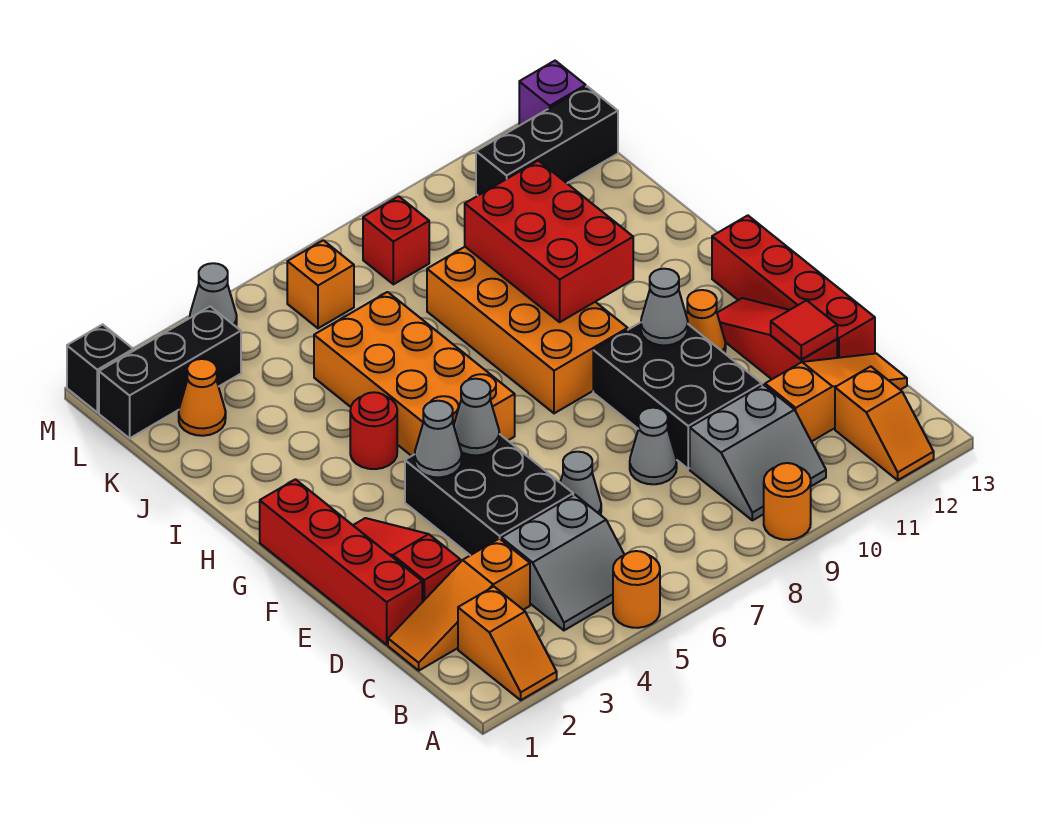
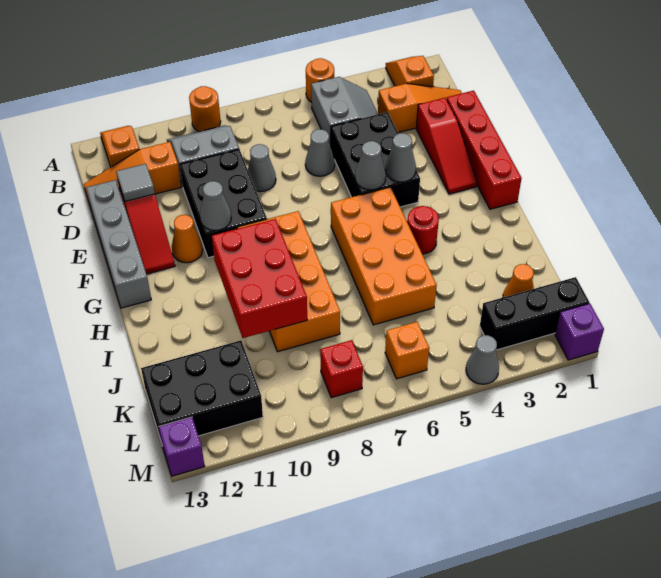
grey 2x2 slope [501,495,624,630] -> grey 2x2 slope turned to [311,77,378,147]
red 1x1 tile [771,300,837,359] -> grey 1x1 tile [116,164,155,201]
red 1x4 brick [712,215,875,358] -> grey 1x4 brick [86,180,151,308]
black 1x3 brick [476,86,618,195] -> black 2x3 brick [141,341,263,443]
black 1x1 brick [67,324,133,413] -> purple 1x1 brick [555,303,604,360]

